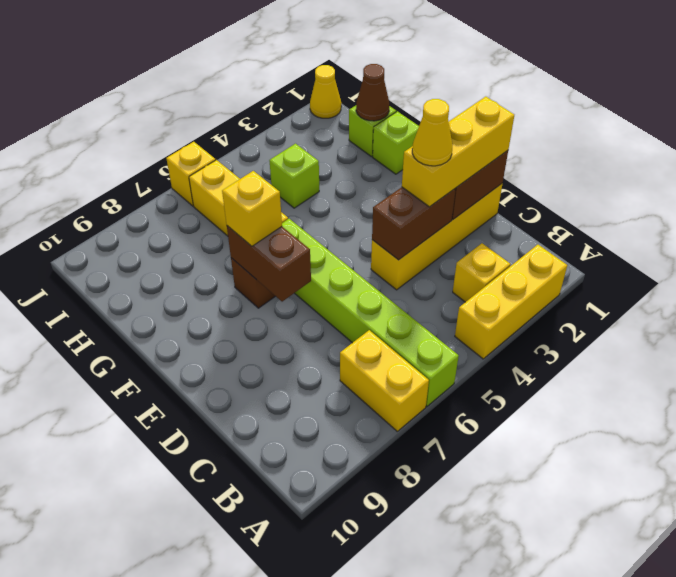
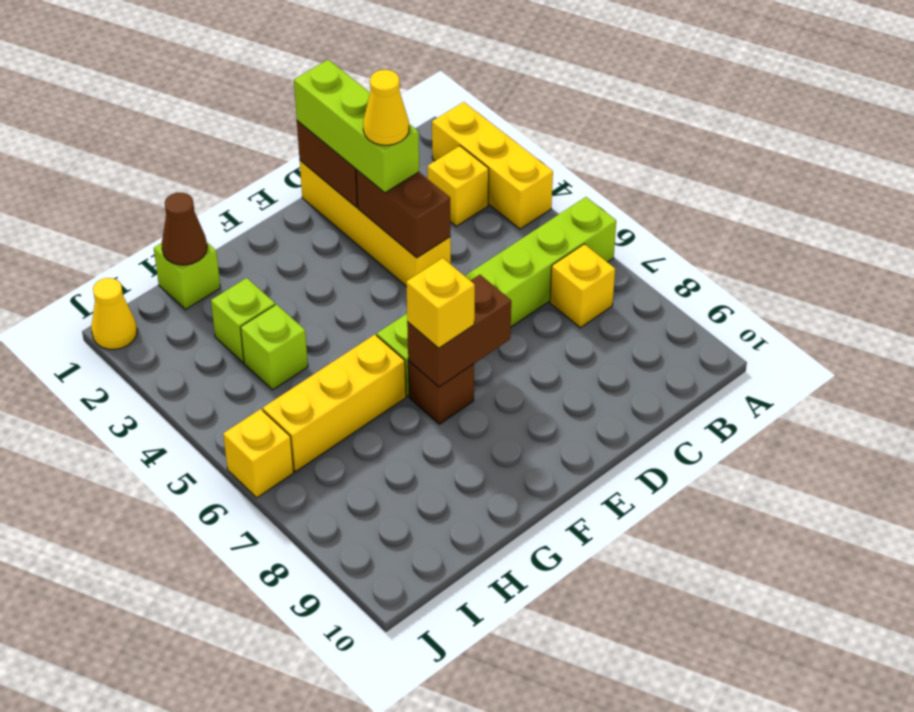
yellow 1x2 brick [340,330,429,431] -> yellow 1x1 brick [550,244,615,328]
yellow 1x3 brick [402,97,514,207] -> lime 1x3 brick [294,60,419,193]
lime 1x1 brick [373,111,419,174] -> lime 1x1 brick moved to [211,278,275,363]

